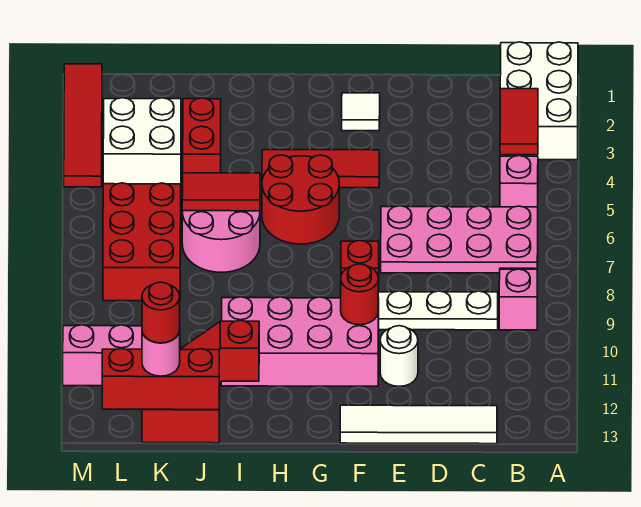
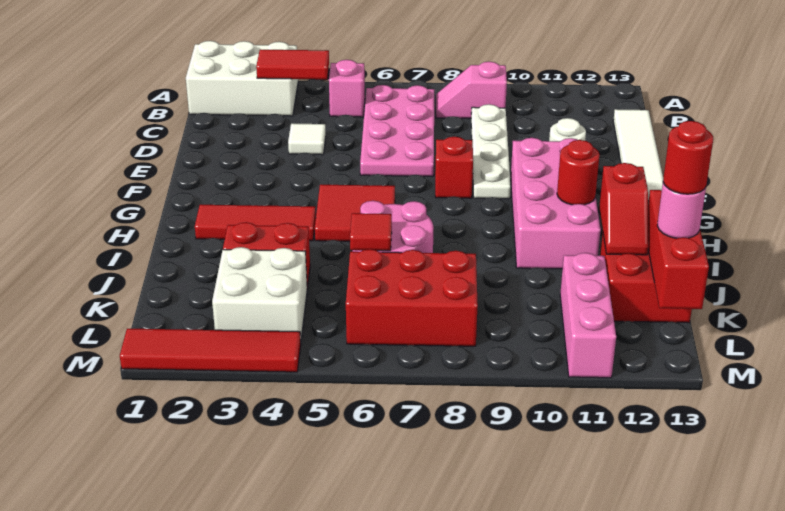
white 1x1 tile [342,93,380,131] -> white 1x1 tile moved to [288,124,326,155]
red 1x3 tile [262,150,379,188] -> red 1x3 tile turned to [195,205,316,241]
red 1x1 round brick [341,264,378,325] -> red 1x1 round brick moved to [557,140,600,205]
red 2x2 round brick [262,155,339,244] -> red 2x2 tile [315,185,395,241]
red 1x2 tile [182,173,260,211] -> red 1x1 tile [350,213,392,251]

